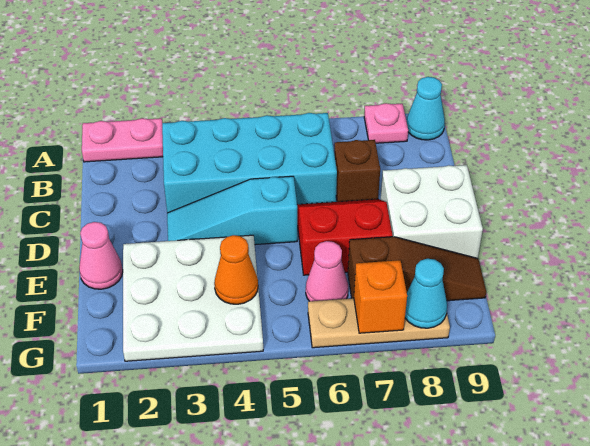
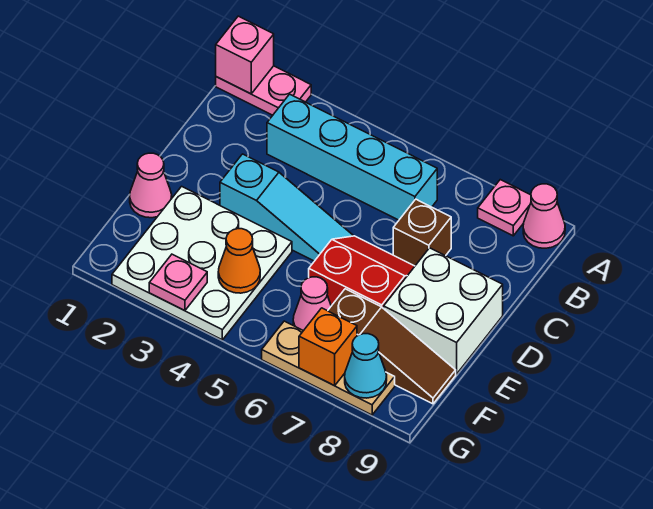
none -> pink 1x1 brick [216,16,274,94]
cyan 1x1 cone [407,77,445,140] -> pink 1x1 cone [523,184,565,248]
cyan 2x4 brick [162,113,337,213] -> cyan 1x4 brick [267,94,437,220]
cyan 1x3 slope [167,176,297,245] -> cyan 1x3 slope turned to [220,154,353,261]
none -> pink 1x1 plate [149,254,207,311]

